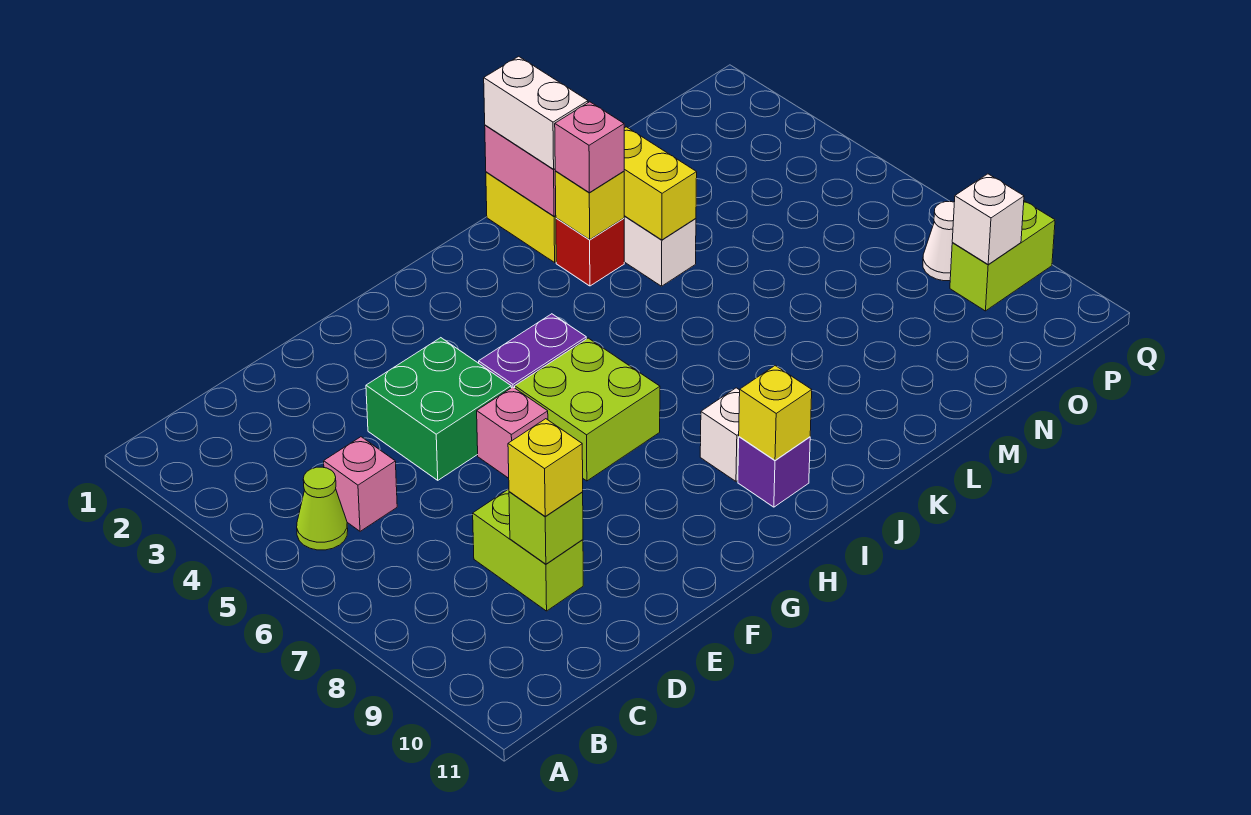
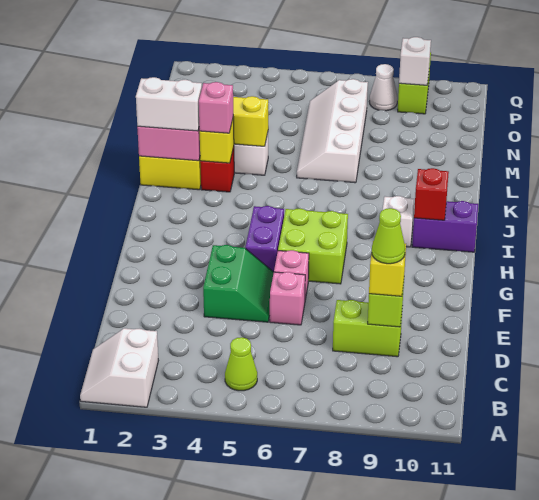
none -> white 2x2 slope [80,328,158,407]
pink 1x1 brick [324,437,397,531] -> pink 1x1 brick moved to [270,272,305,325]
none -> lime 1x1 cone [372,208,405,264]
green 2x2 brick [366,338,511,480] -> green 2x2 slope [203,245,274,322]
purple 1x1 brick [738,437,810,507] -> purple 1x2 brick [412,201,478,252]
yellow 1x1 brick [739,366,812,460] -> red 1x1 brick [414,168,449,220]
none -> white 2x4 slope [297,79,368,183]

